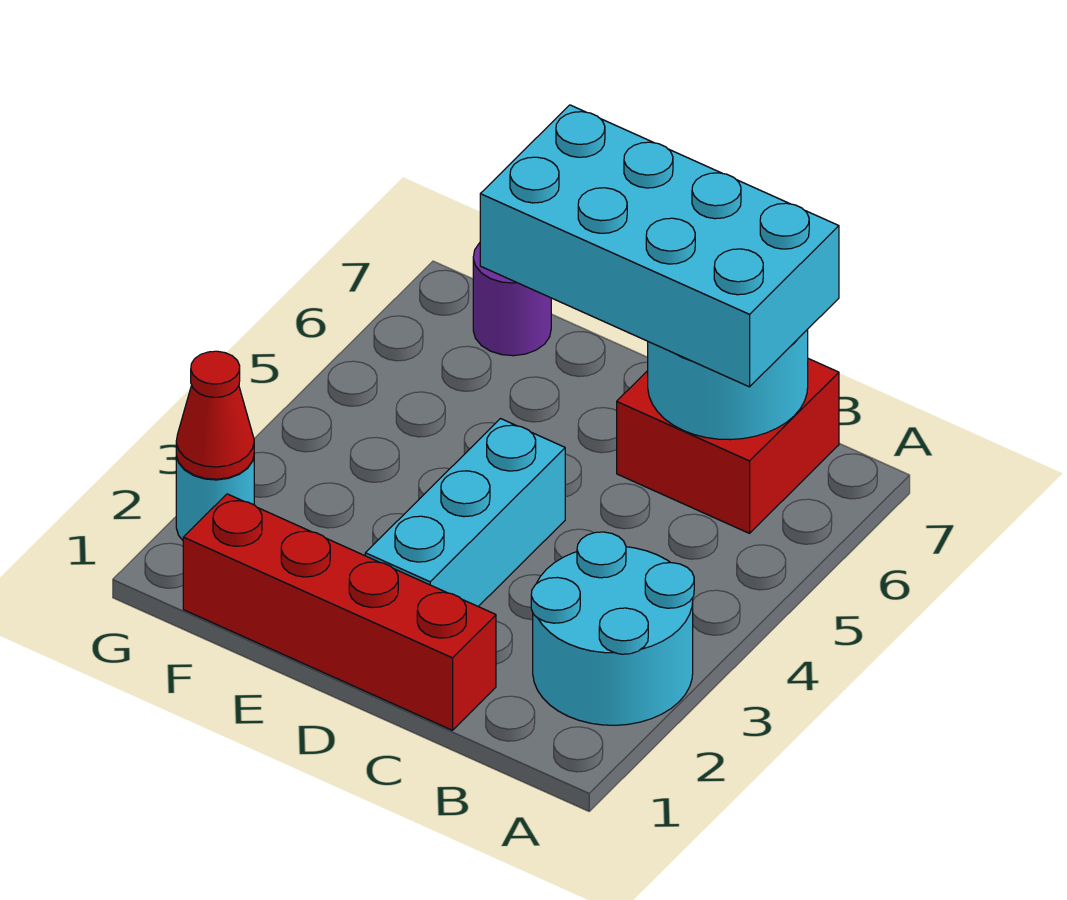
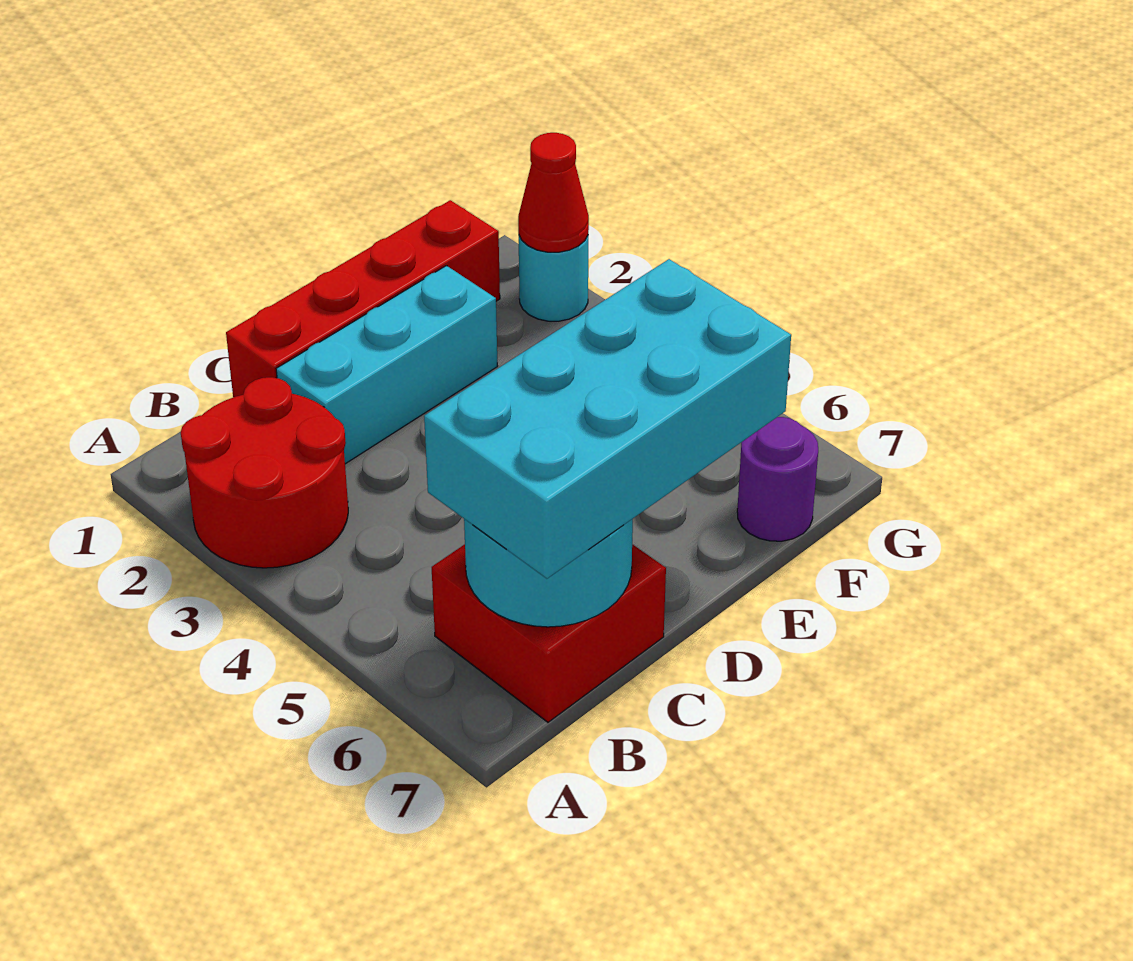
cyan 2x2 round brick [531,532,694,725] -> red 2x2 round brick [181,377,348,568]
cyan 1x3 brick [365,419,565,606] -> cyan 1x3 brick turned to [276,266,498,464]

